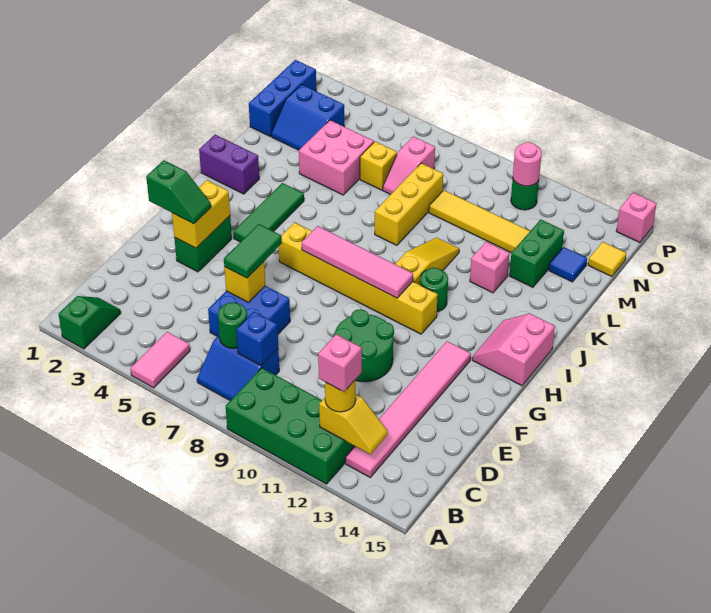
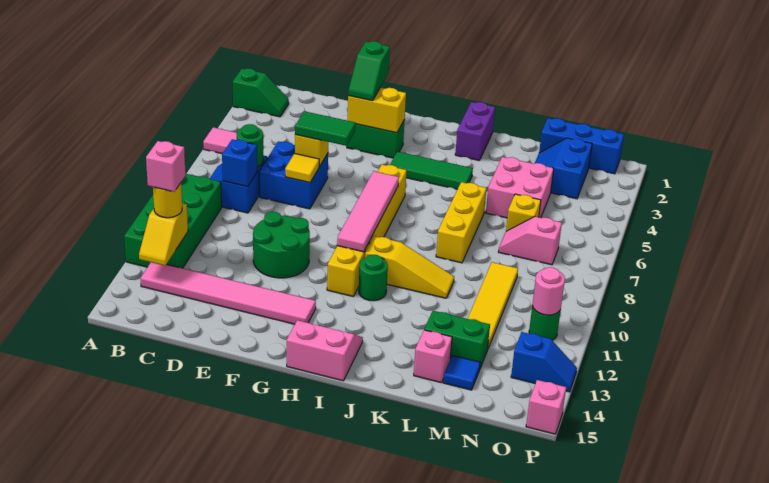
yellow 1x3 brick [375,163,443,245] -> yellow 1x3 brick turned to [436,182,487,263]
pink 1x1 brick [470,242,509,293] -> pink 1x1 brick moved to [414,330,452,383]
yellow 1x1 tile [588,242,626,277] -> yellow 1x1 tile moved to [285,153,319,183]
none -> blue 1x2 slope [511,332,577,392]

